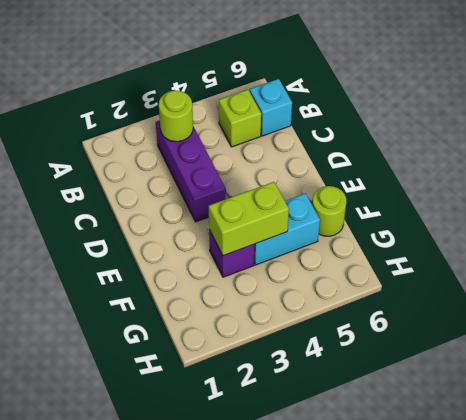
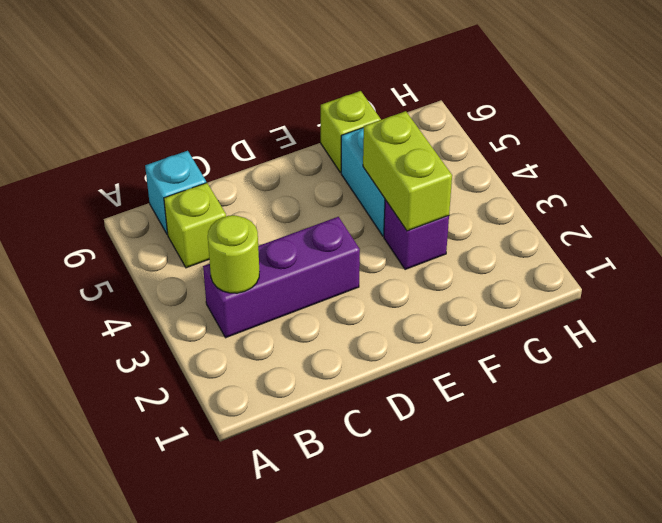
lime 1x1 round brick [312,186,346,236] -> lime 1x1 brick [321,91,381,172]

